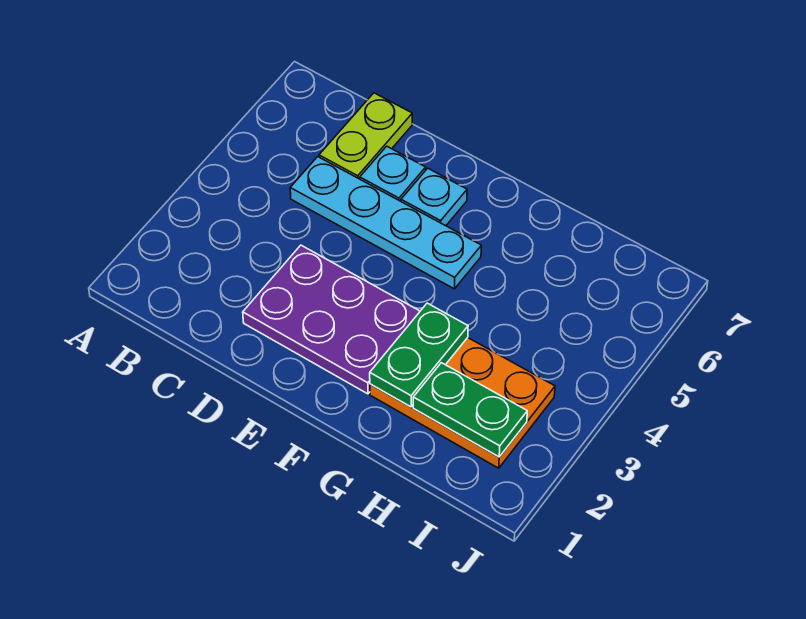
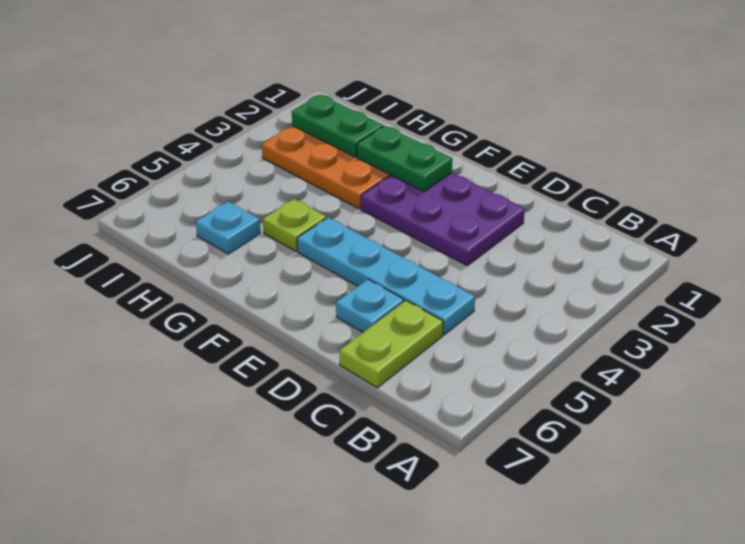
cyan 1x1 plate [401,168,467,226] -> cyan 1x1 plate moved to [196,202,260,254]
green 1x2 plate [370,303,468,407] -> green 1x2 plate turned to [357,126,452,191]
none -> lime 1x1 plate [263,199,326,251]

